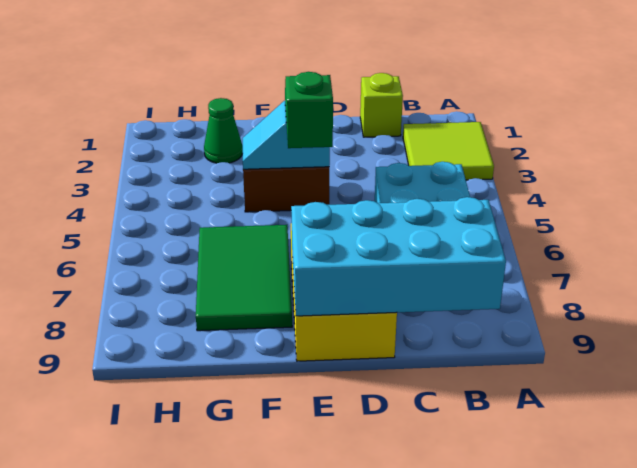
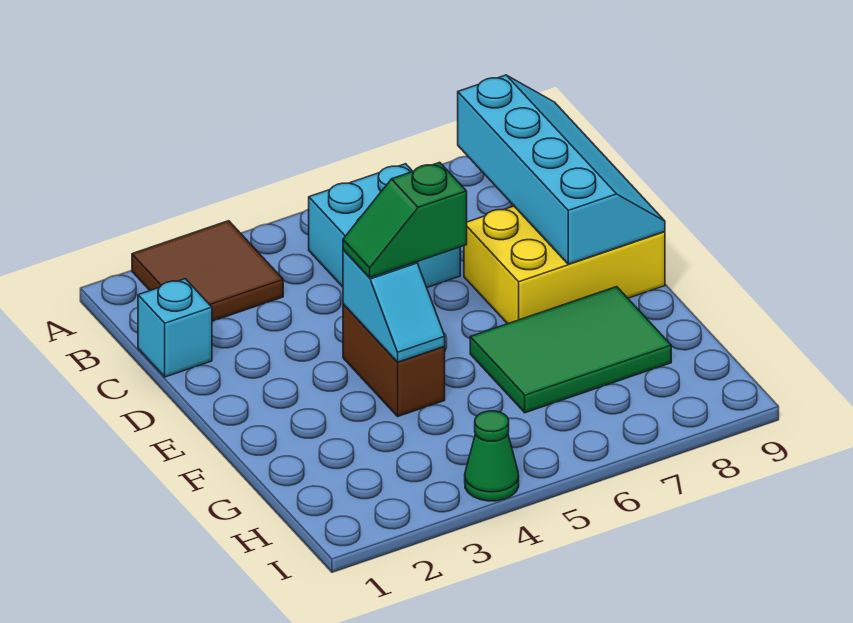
lime 2x2 tile [403,122,494,180] -> brown 2x2 tile [132,221,283,321]
cyan 2x4 brick [291,197,506,316] -> cyan 2x4 slope [458,75,665,264]
lime 1x1 brick [360,73,403,137] -> cyan 1x1 brick [138,279,212,377]
green 1x1 cone [204,98,243,163] -> green 1x1 cone moved to [465,411,519,501]

